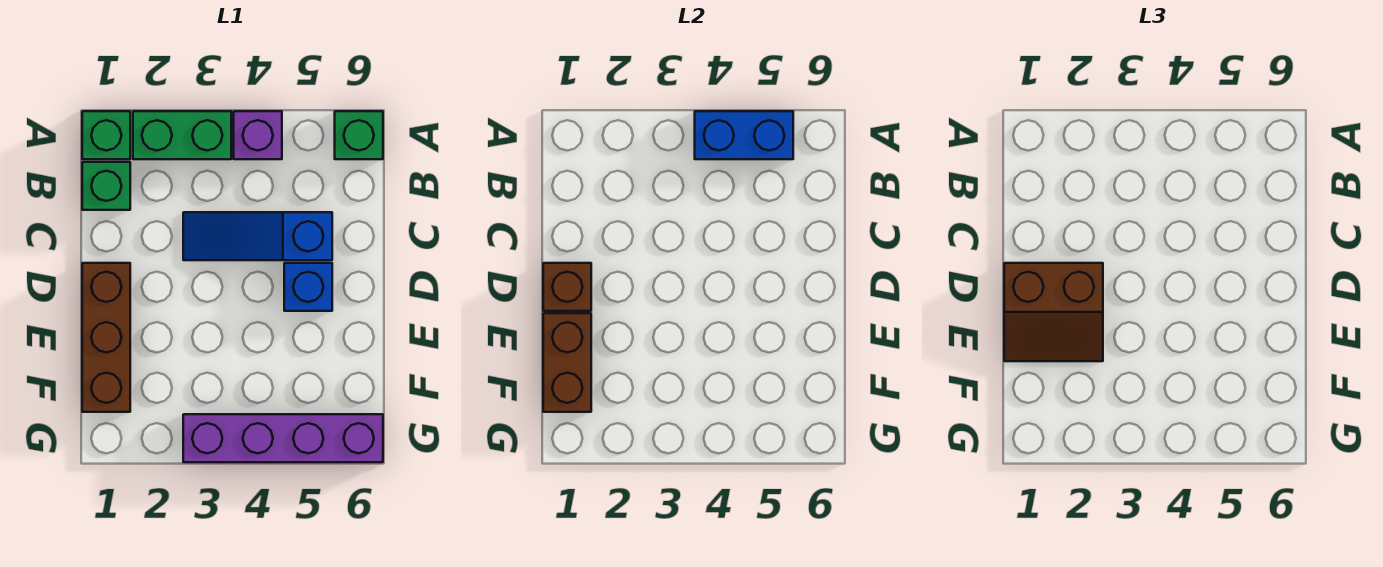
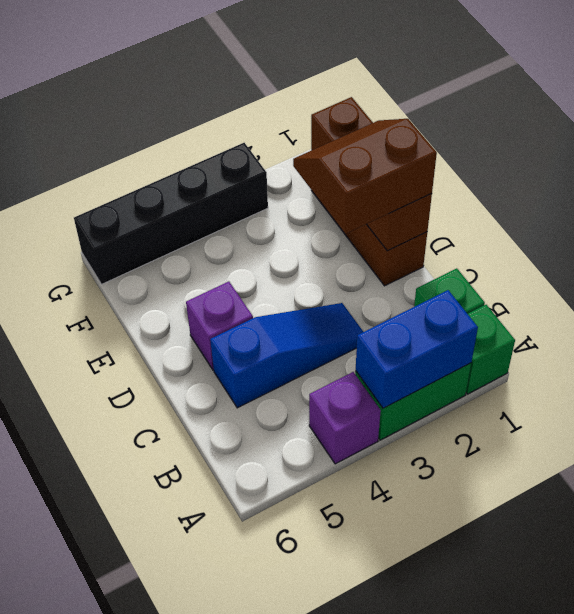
blue 1x2 brick [695,111,793,159] -> blue 1x2 brick moved to [356,290,478,408]
green 1x1 brick [335,111,383,159] -> none
blue 1x1 brick [284,263,332,311] -> purple 1x1 brick [186,282,253,370]
purple 1x4 brick [183,414,383,462] -> black 1x4 brick [74,143,268,284]

